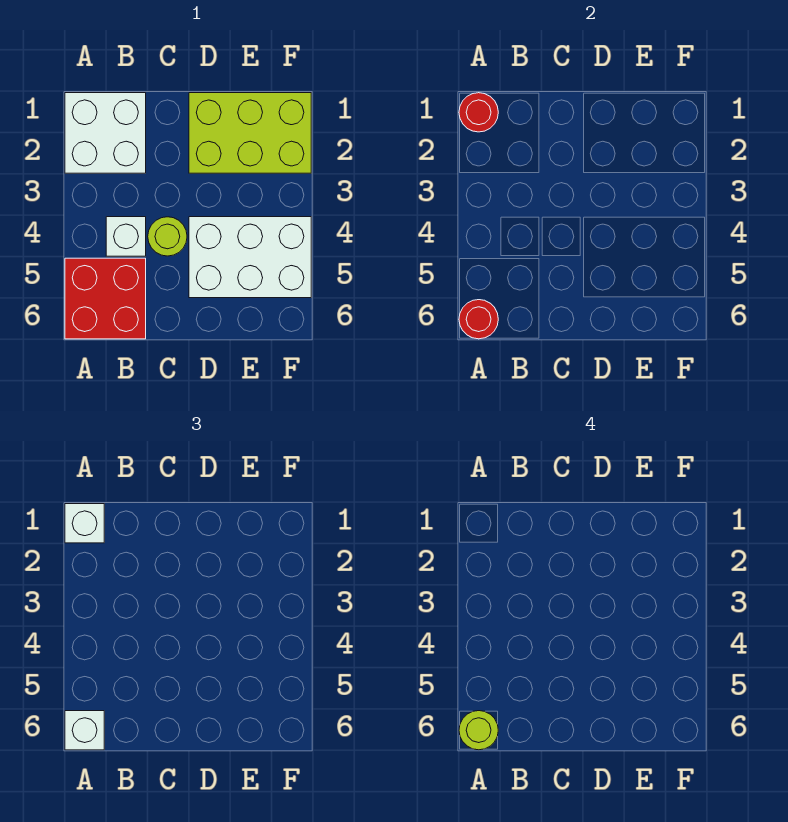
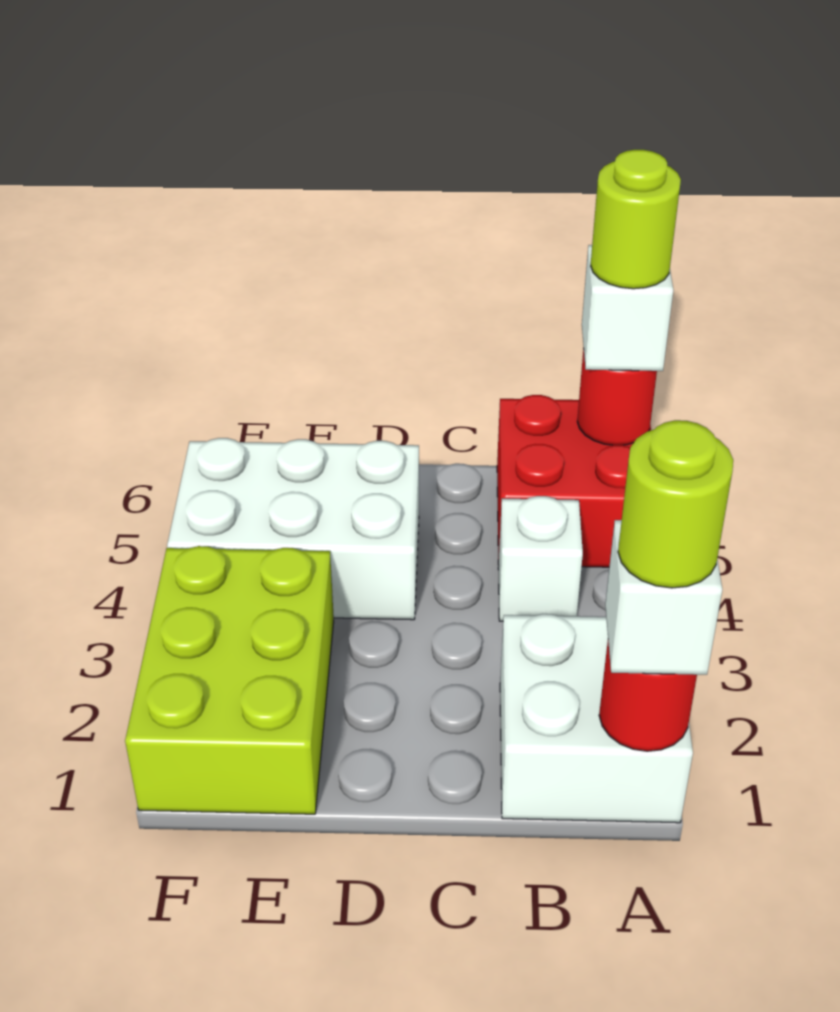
lime 1x1 round brick [148,217,187,256] -> lime 1x1 round brick moved to [618,420,733,588]
lime 2x3 brick [189,93,311,173] -> lime 2x3 brick turned to [125,546,334,814]

